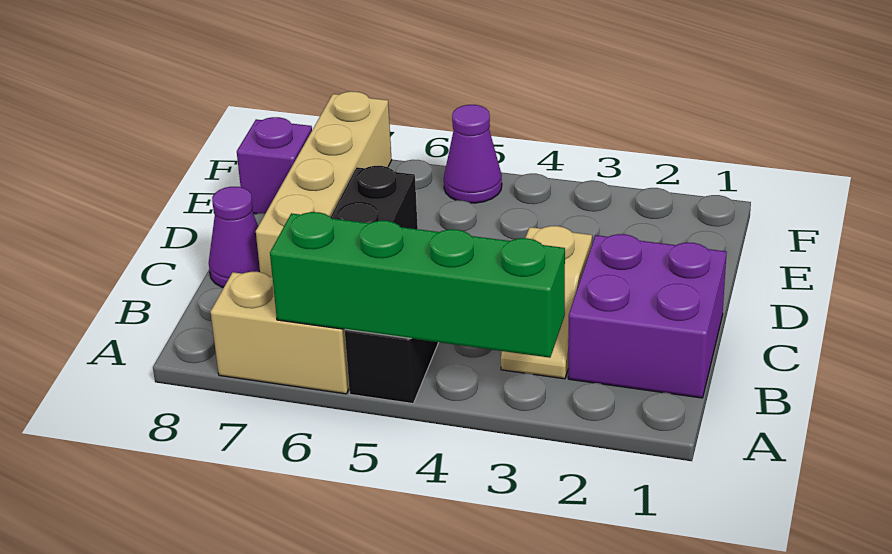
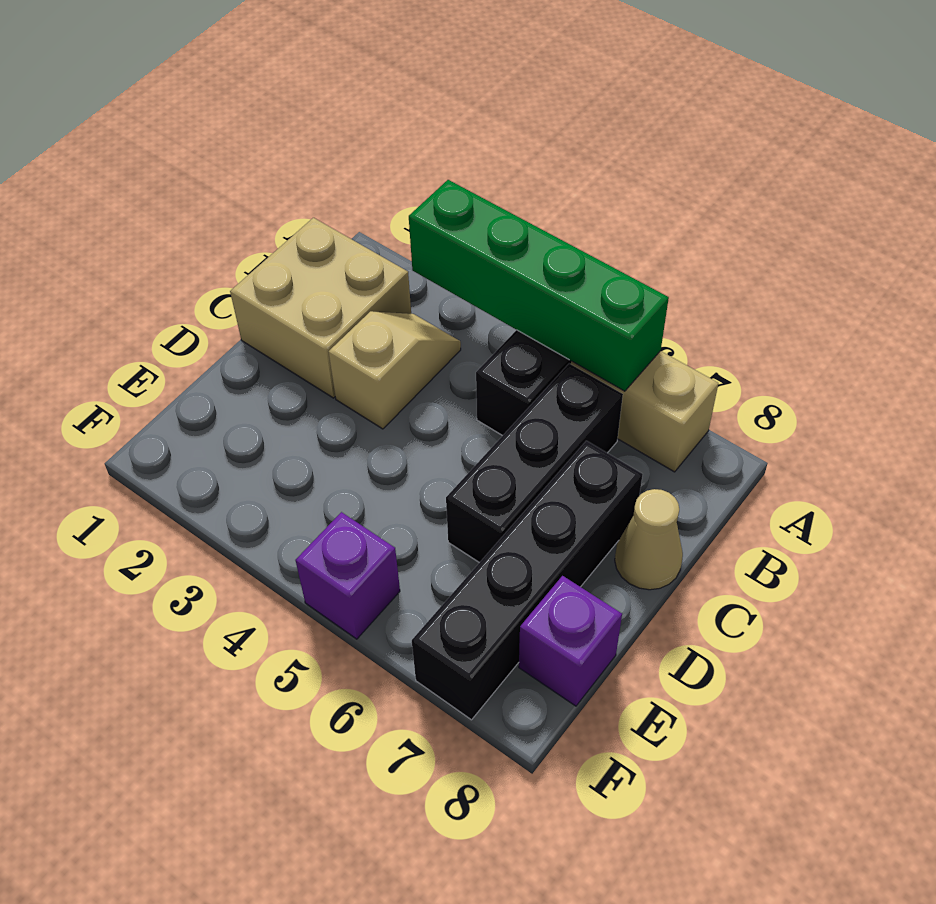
purple 2x2 brick [568,234,727,398] -> tan 2x2 brick [230,218,411,398]
tan 1x4 brick [256,91,392,277] -> black 1x4 brick [412,441,643,720]
purple 1x1 cone [209,187,260,288] -> tan 1x1 cone [615,489,683,590]
purple 1x1 cone [444,105,502,203] -> purple 1x1 brick [295,512,400,639]

